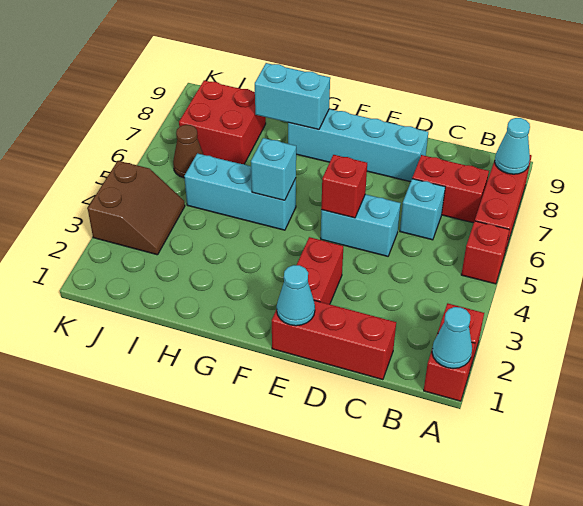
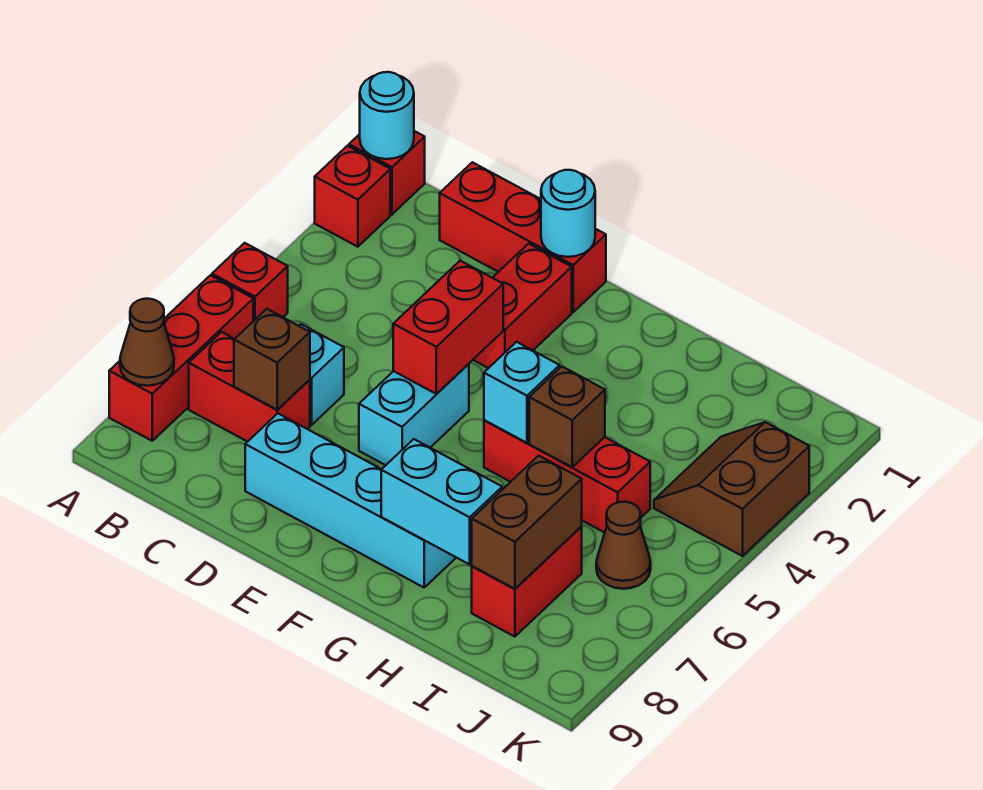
cyan 1x1 cone [432,307,472,369] -> cyan 1x1 round brick [360,72,414,159]
cyan 1x1 cone [495,118,530,174] -> brown 1x1 cone [120,299,174,386]
none -> brown 1x1 brick [234,309,310,410]
cyan 1x2 brick [321,194,401,256] -> cyan 1x2 brick turned to [359,364,469,465]
cyan 1x1 cone [277,265,315,326] -> cyan 1x1 round brick [541,170,595,257]
red 1x1 brick [321,155,367,218] -> red 1x2 brick [393,261,503,394]
cyan 1x3 brick [184,153,296,230] -> red 1x3 brick [484,420,650,533]
none -> brown 1x1 brick [529,367,605,467]
red 2x2 brick [179,80,266,164] -> red 1x2 brick [472,527,582,637]
none -> brown 1x2 brick [472,456,582,589]

